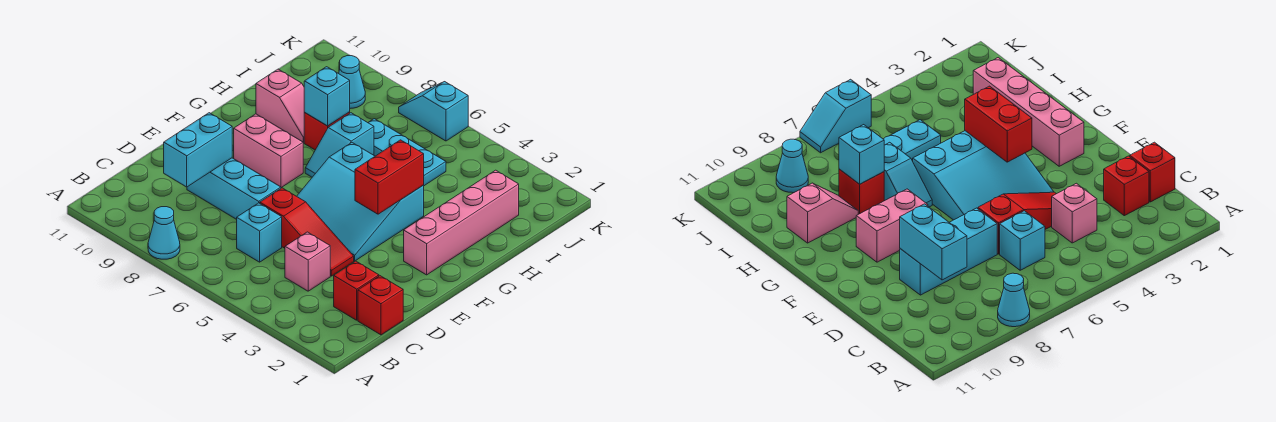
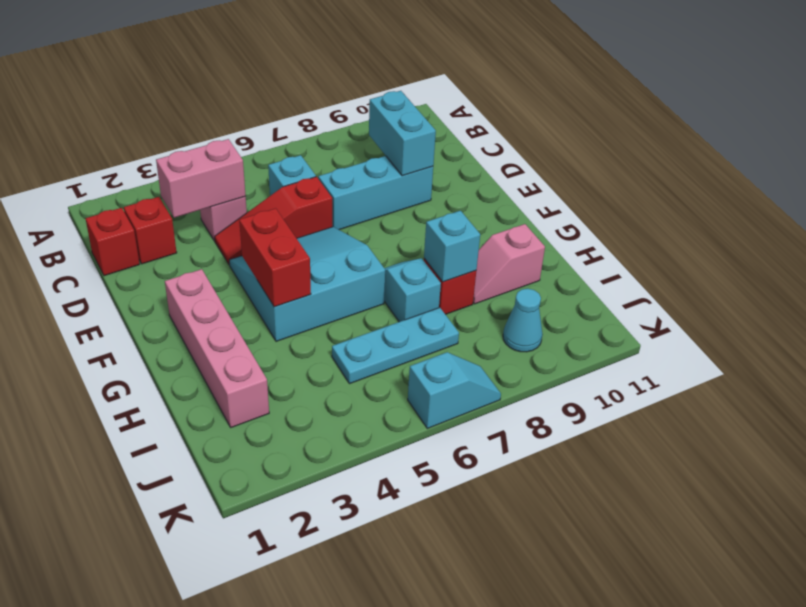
cyan 1x1 cone [148,207,180,259] -> none
pink 1x2 brick [234,114,303,188] -> pink 1x2 brick moved to [156,139,246,218]

